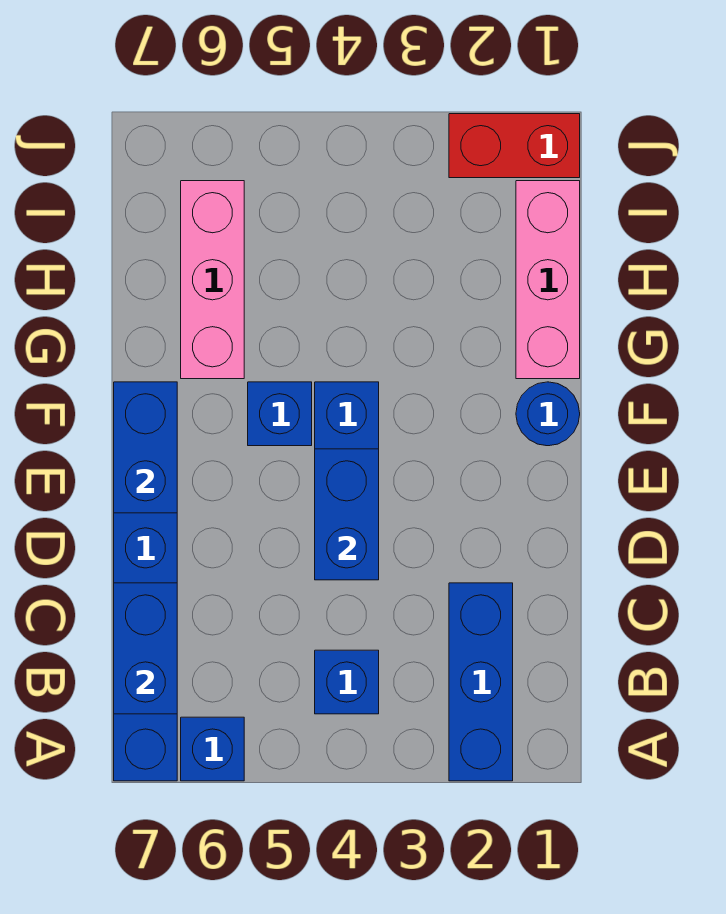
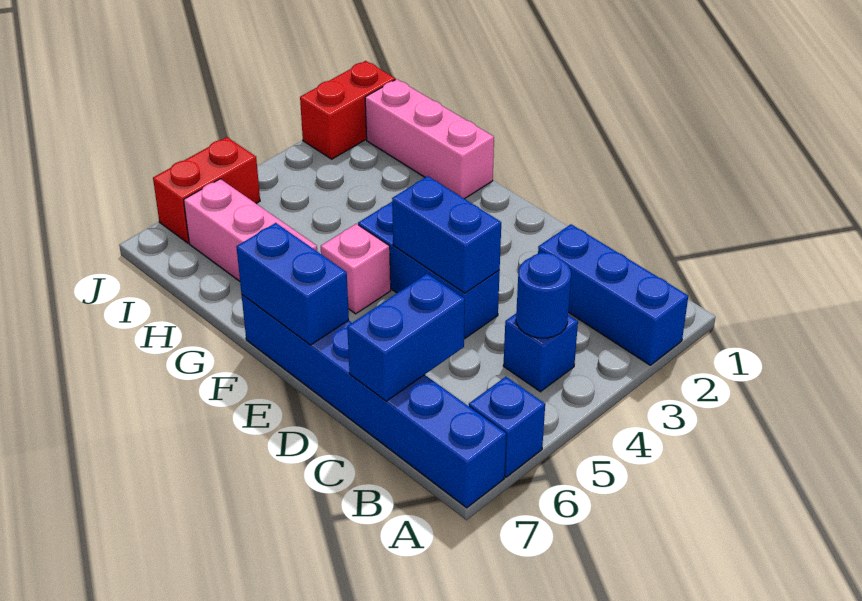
blue 1x2 brick [114,583,177,714] -> blue 1x2 brick turned to [347,274,465,401]
blue 1x1 round brick [516,382,580,446] -> blue 1x1 round brick moved to [516,253,571,338]
blue 1x1 brick [248,382,312,446] -> pink 1x1 brick [321,224,391,314]
none -> red 1x2 brick [153,137,260,243]

